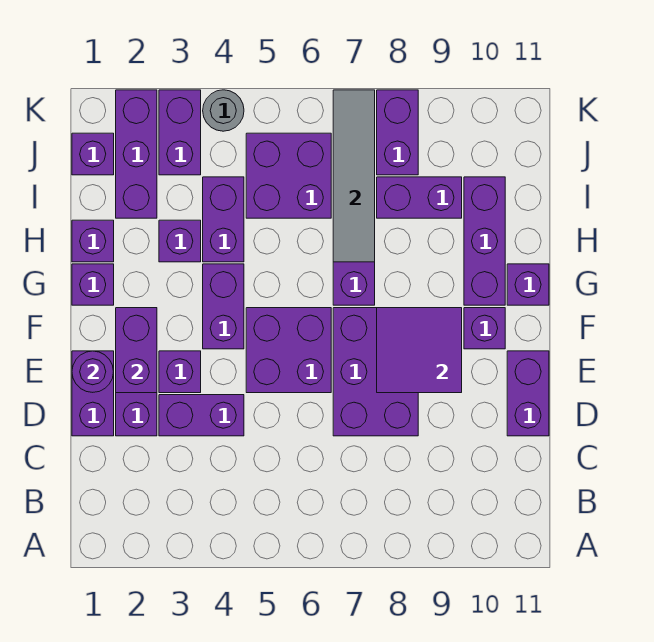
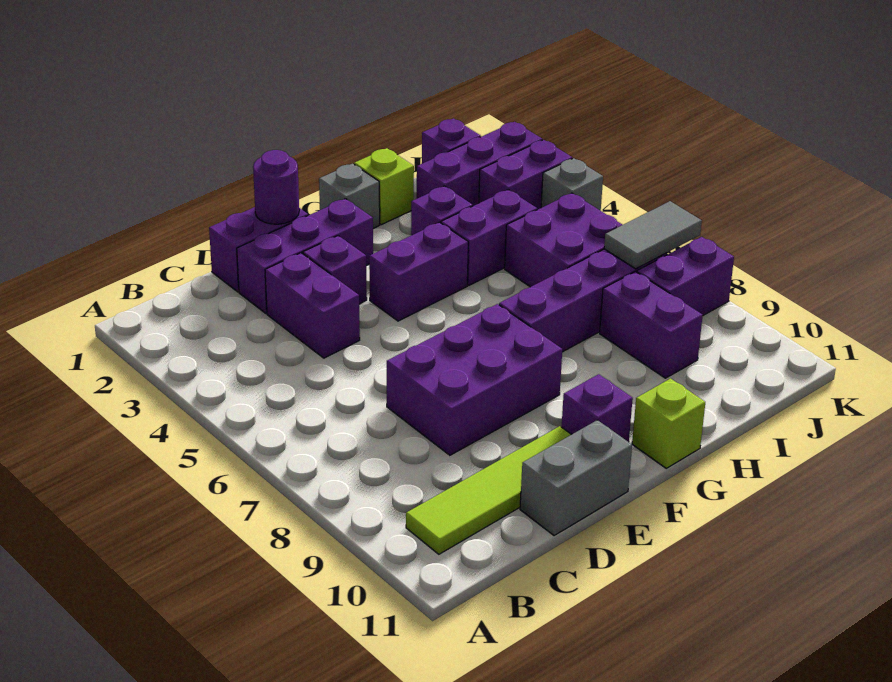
none -> lime 1x4 tile [406,426,571,554]
purple 1x2 brick [507,351,549,436] -> grey 1x2 brick [520,420,632,536]
purple 1x2 brick [116,308,157,393] -> none
purple 2x2 brick [246,308,331,393] -> none
purple 2x2 tile [377,308,462,393] -> none
purple 1x1 brick [72,264,114,305] -> grey 1x1 brick [319,164,380,228]
purple 1x3 brick [464,177,505,305] -> none
purple 1x1 brick [507,264,549,305] -> lime 1x1 brick [632,379,705,468]
purple 1x1 brick [72,220,114,262] -> lime 1x1 brick [354,148,414,225]
grey 1x4 tile [333,90,375,262] -> grey 1x2 tile [604,201,702,269]
grey 1x1 round brick [203,90,244,131] -> grey 1x1 brick [541,158,603,211]

